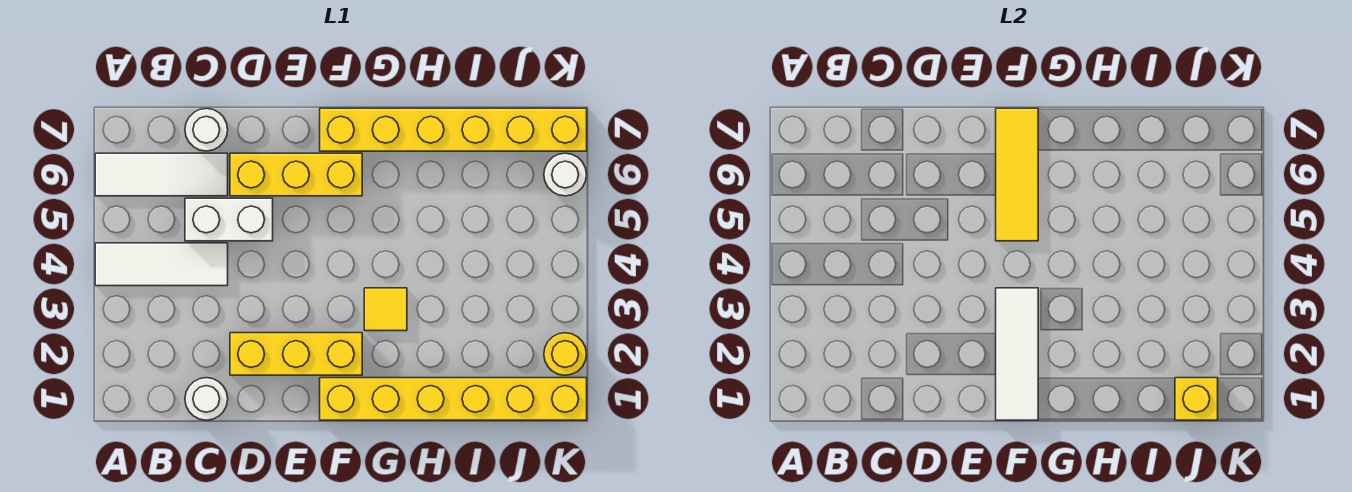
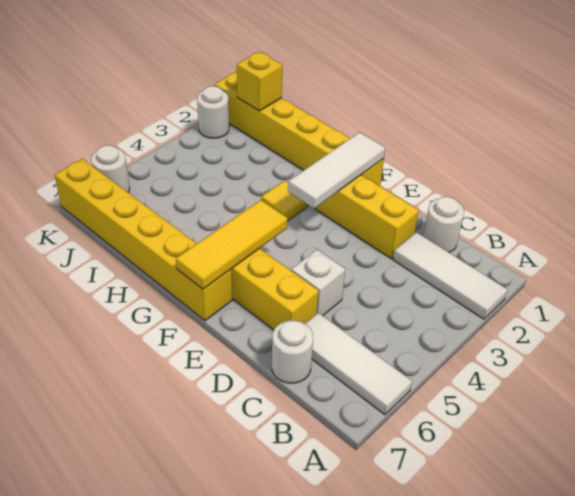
white 1x3 tile [95,243,228,286] -> white 1x3 tile moved to [393,232,508,319]
white 1x2 brick [185,198,273,241] -> white 1x1 brick [291,250,345,316]
yellow 1x1 round brick [544,333,587,375] -> white 1x1 round brick [197,86,229,138]

